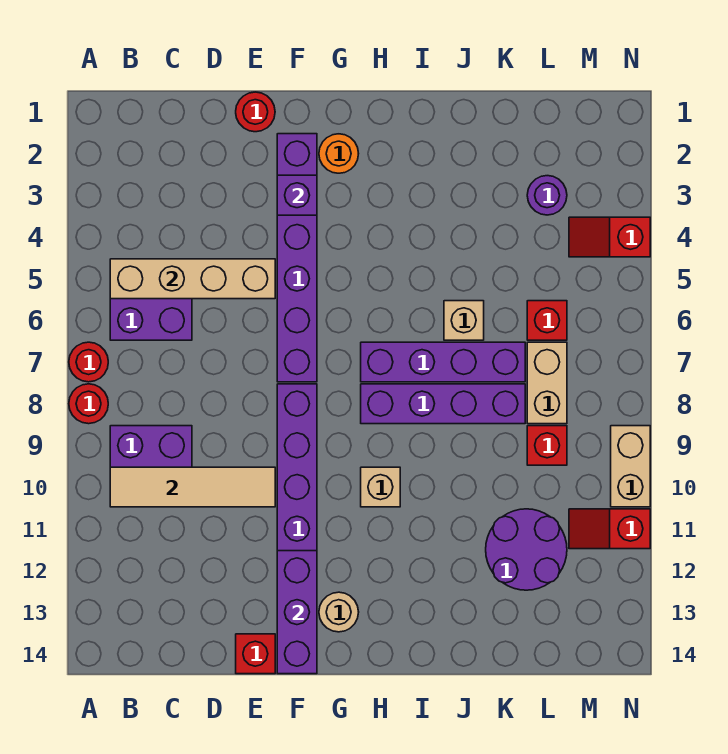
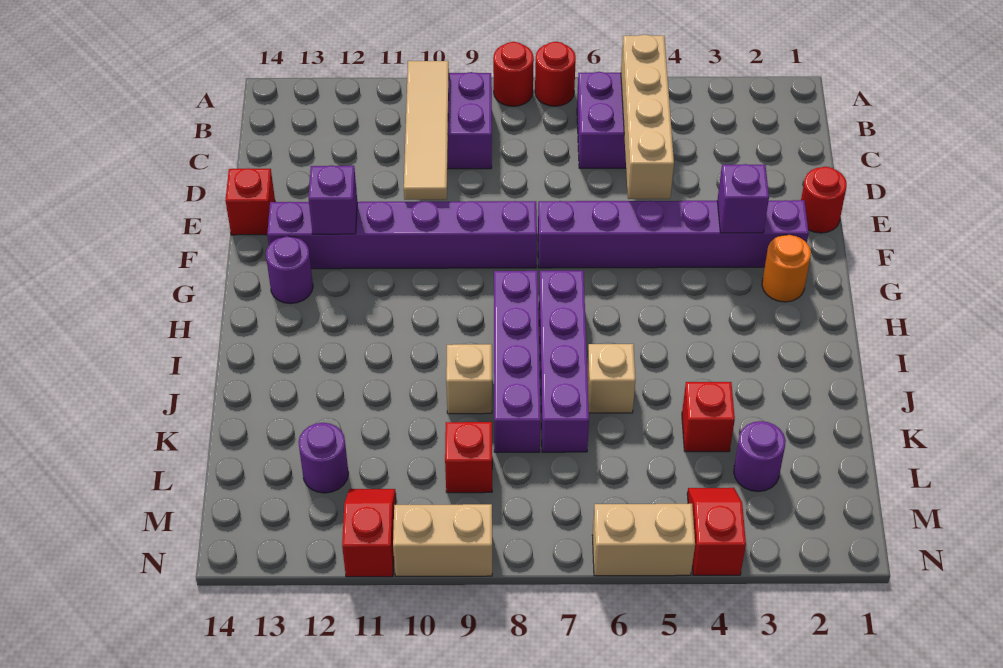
purple 1x3 brick [277,551,317,674] -> purple 1x1 brick [309,165,357,234]
tan 1x1 round brick [319,592,359,632] -> purple 1x1 round brick [266,236,313,304]
tan 1x1 brick [361,467,400,507] -> tan 1x1 brick moved to [446,344,492,414]
purple 2x2 round brick [486,509,567,590] -> purple 1x1 round brick [299,423,349,493]
red 1x1 brick [527,301,567,340] -> red 1x1 brick moved to [682,382,735,452]
tan 1x2 brick [527,342,567,424] -> tan 1x2 brick moved to [592,504,695,576]

